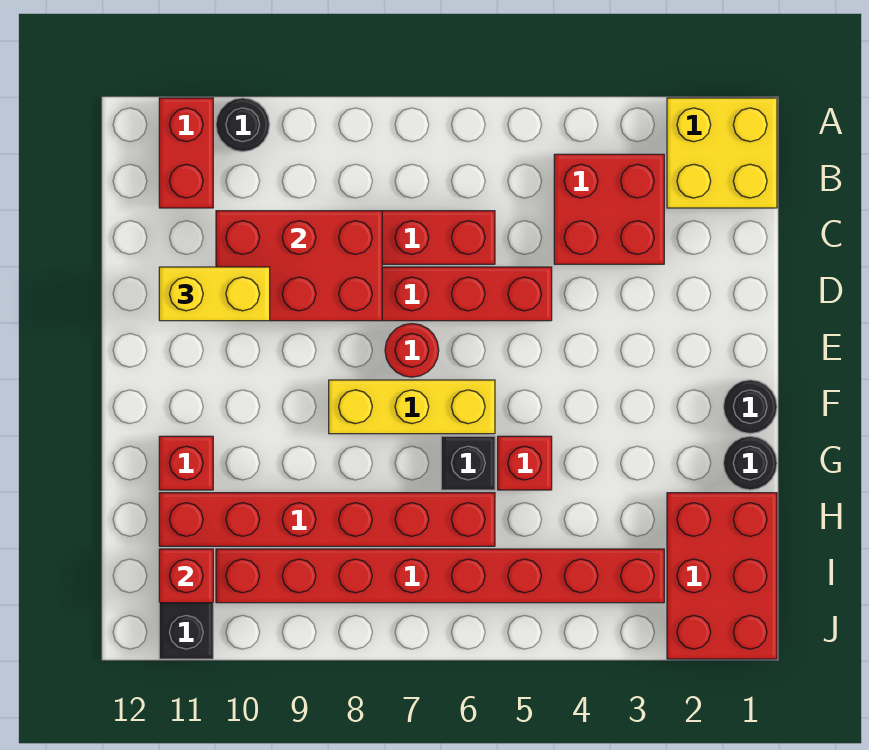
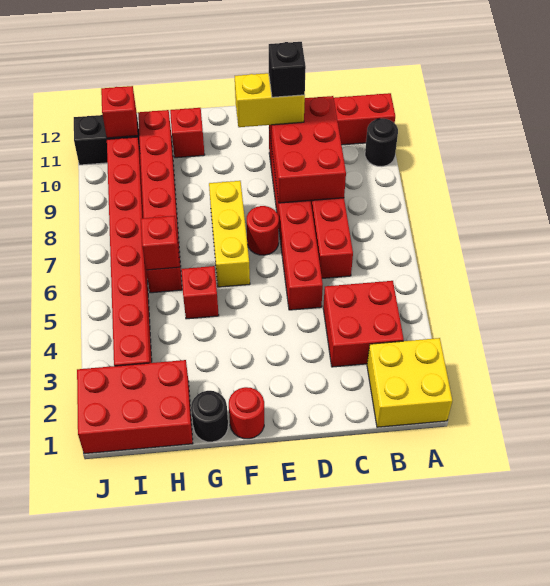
yellow 1x2 brick [159,267,270,321] -> yellow 1x2 brick turned to [235,73,305,127]
black 1x1 round brick [723,380,777,434] -> red 1x1 round brick [229,387,264,439]
black 1x1 brick [441,436,495,490] -> black 1x1 brick moved to [269,42,306,97]
none -> red 1x1 brick [141,216,179,270]

